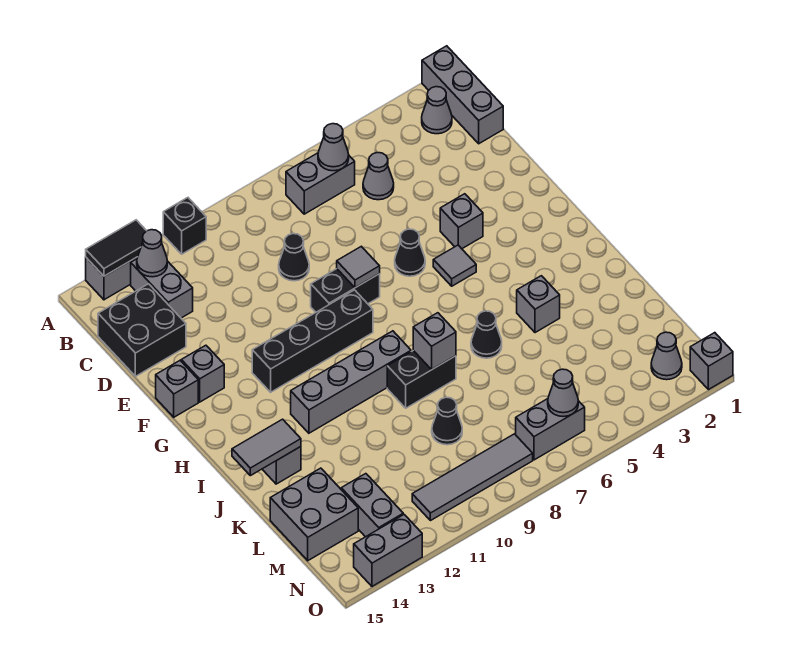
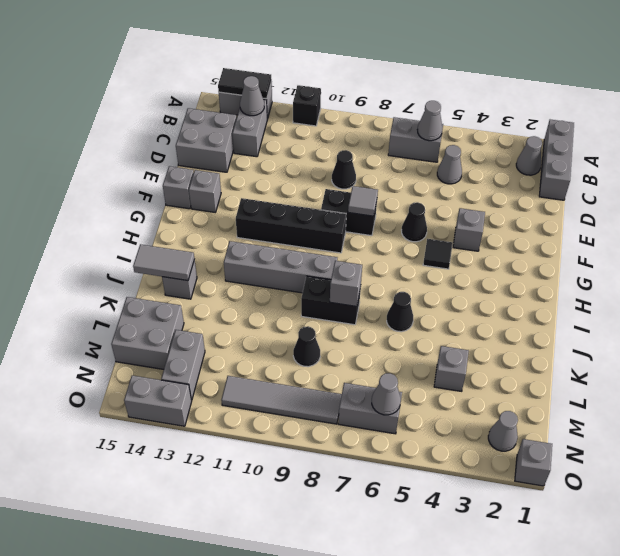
black 2x2 brick [98,284,186,376] -> grey 2x2 brick [176,108,237,172]
grey 1x1 tile [433,245,476,286] -> black 1x1 tile [423,239,453,269]
grey 1x1 brick [517,276,560,333] -> grey 1x1 brick moved to [434,346,469,391]

